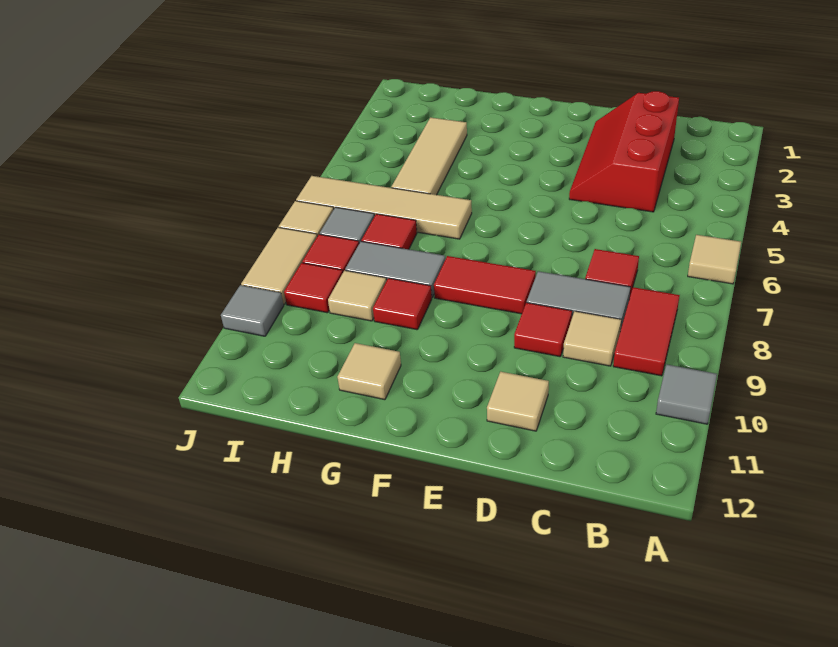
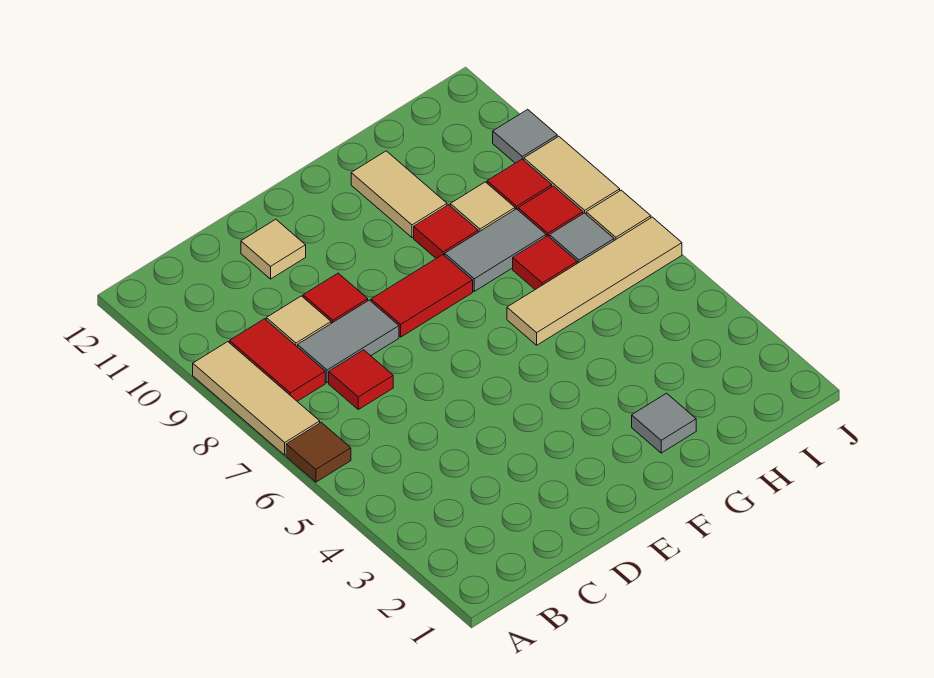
tan 1x1 tile [688,235,741,284] -> brown 1x1 tile [286,422,351,482]
grey 1x1 tile [656,364,717,424] -> grey 1x1 tile moved to [632,393,696,453]
red 2x3 slope [569,91,679,212] -> none
tan 1x1 tile [337,343,401,400] -> tan 1x2 tile [351,151,447,238]
tan 1x3 tile [391,117,467,195] -> tan 1x3 tile moved to [193,342,320,455]

